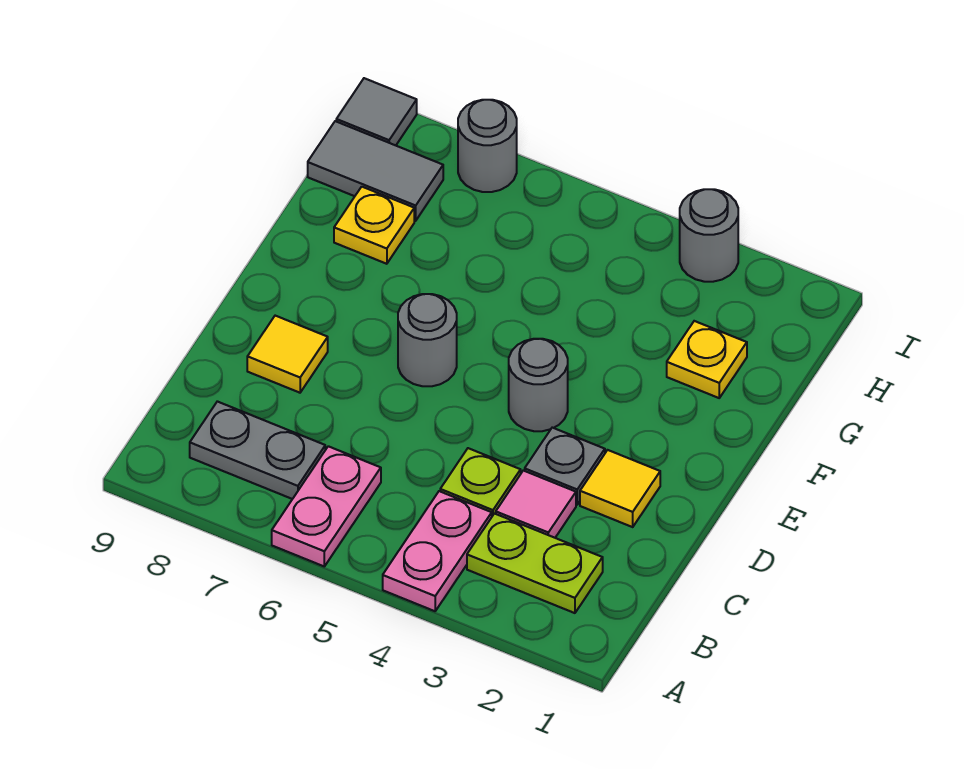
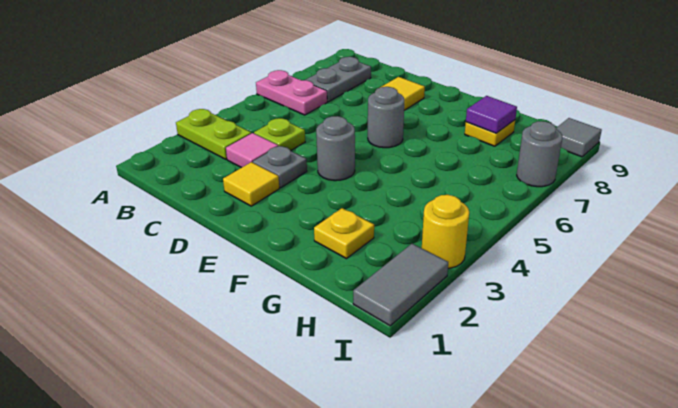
pink 1x2 plate [383,491,492,611] -> none
lime 1x2 plate [467,514,603,613] -> lime 1x2 plate turned to [176,109,251,159]
none -> purple 1x1 tile [466,96,517,133]
grey 1x2 tile [308,121,443,221] -> grey 1x2 tile moved to [353,244,448,326]
grey 1x1 round brick [680,189,738,282] -> yellow 1x1 round brick [422,195,469,268]

